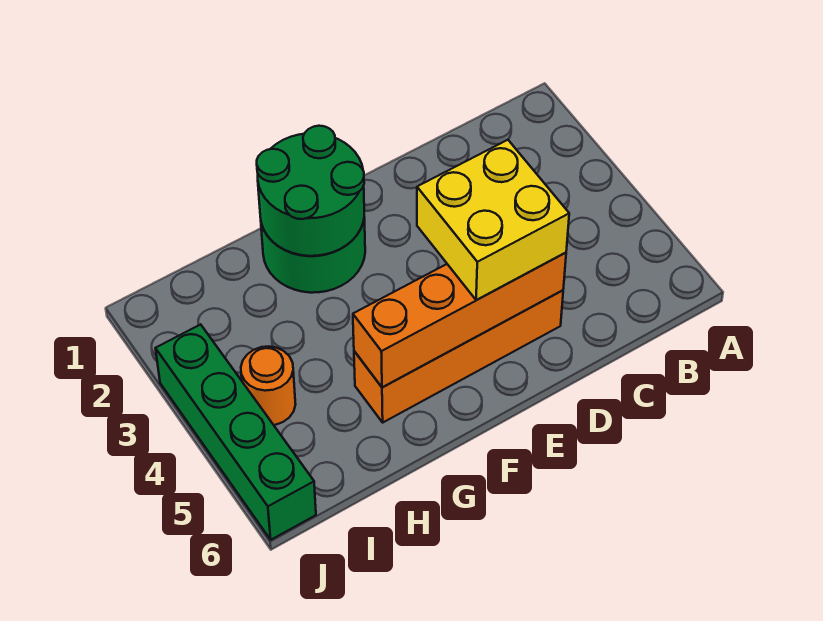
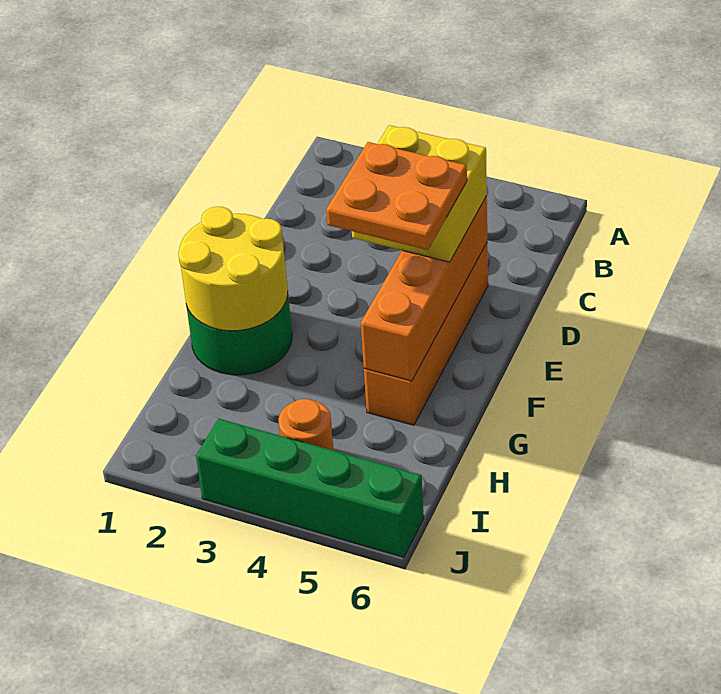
none -> orange 2x2 plate [326,142,467,250]
green 2x2 round brick [257,126,364,256] -> yellow 2x2 round brick [178,207,288,331]

